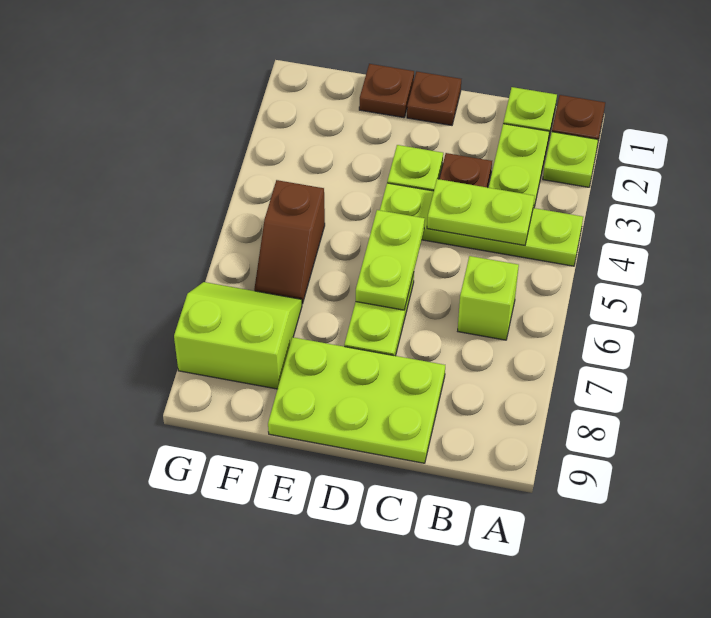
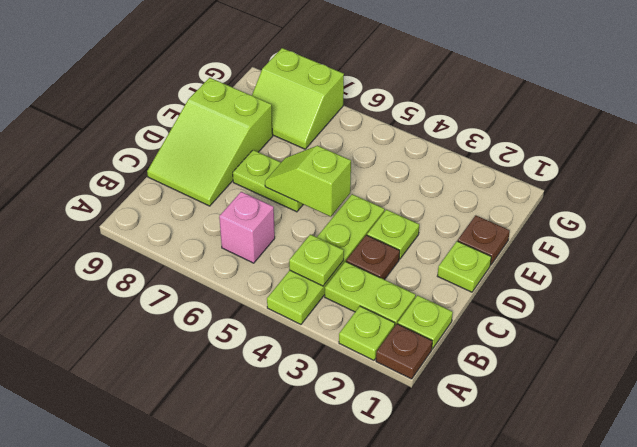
lime 1x2 plate [427,179,534,245] -> lime 1x1 plate [289,234,344,286]
lime 1x1 brick [458,256,519,340] -> pink 1x1 brick [219,192,275,263]
lime 2x3 plate [268,337,445,463] -> lime 2x3 slope [147,78,273,206]
brown 1x1 plate [407,72,461,125] -> lime 1x1 plate [438,241,491,292]
lime 1x2 plate [356,210,425,310] -> lime 1x2 slope [265,146,351,217]
brown 1x2 slope [254,180,325,304] -> none
lime 2x2 slope [174,282,302,389] -> lime 2x2 slope turned to [252,48,344,149]

